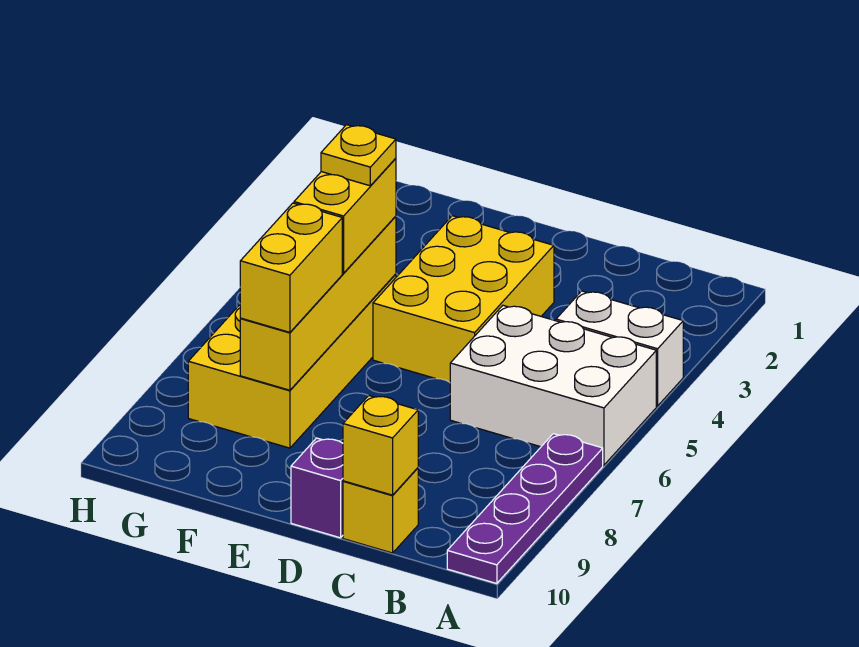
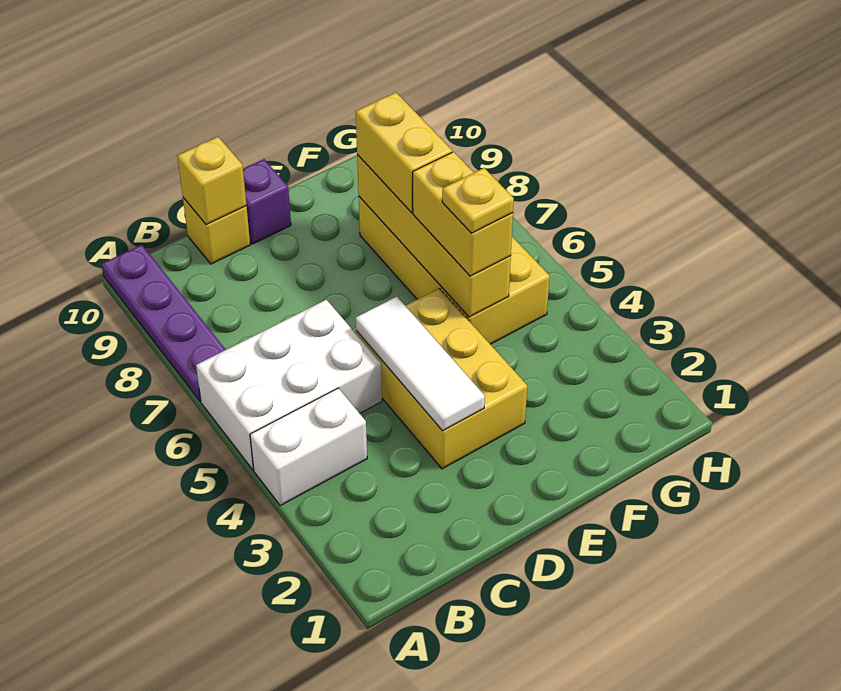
none -> white 1x3 tile [356,297,485,431]

